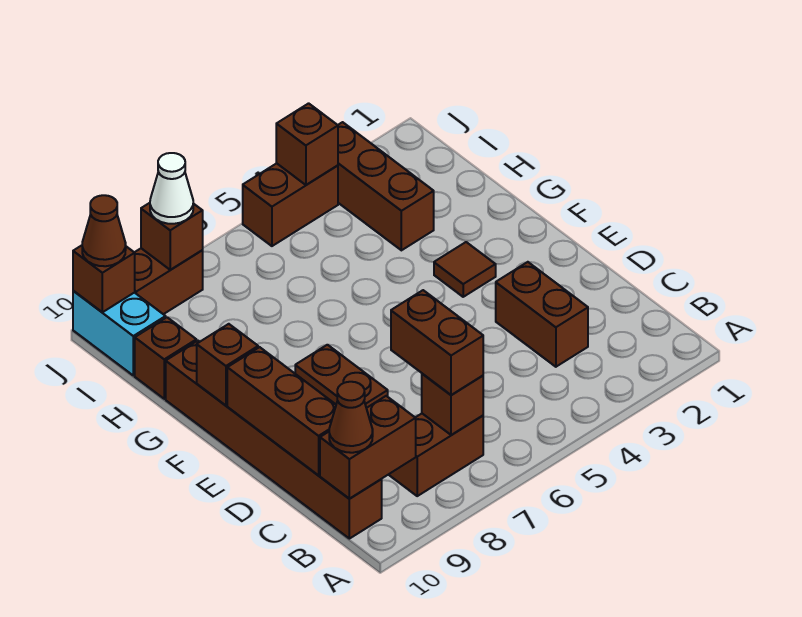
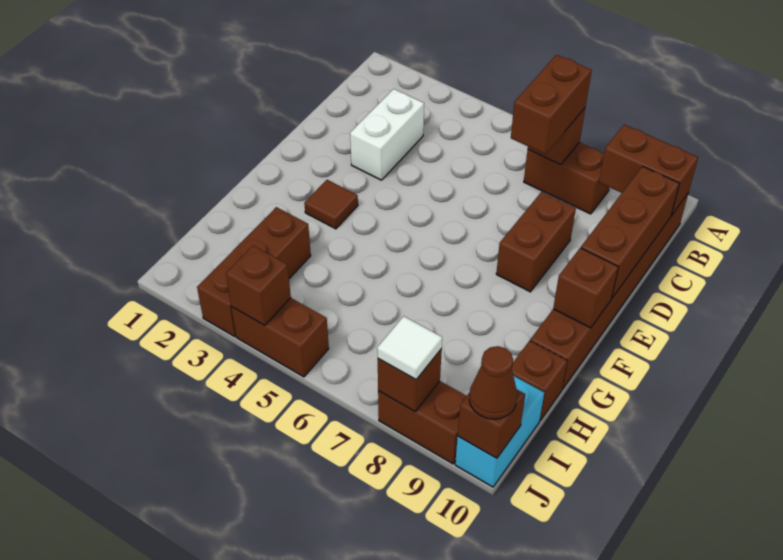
brown 1x1 cone [329,382,373,453] -> none
brown 1x2 brick [496,262,588,367] -> white 1x2 brick [350,89,424,180]
white 1x1 cone [150,153,193,224] -> white 1x1 tile [377,316,442,379]

